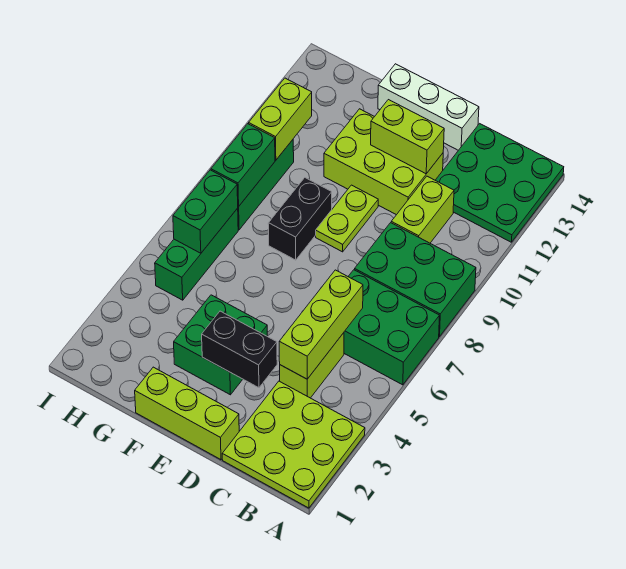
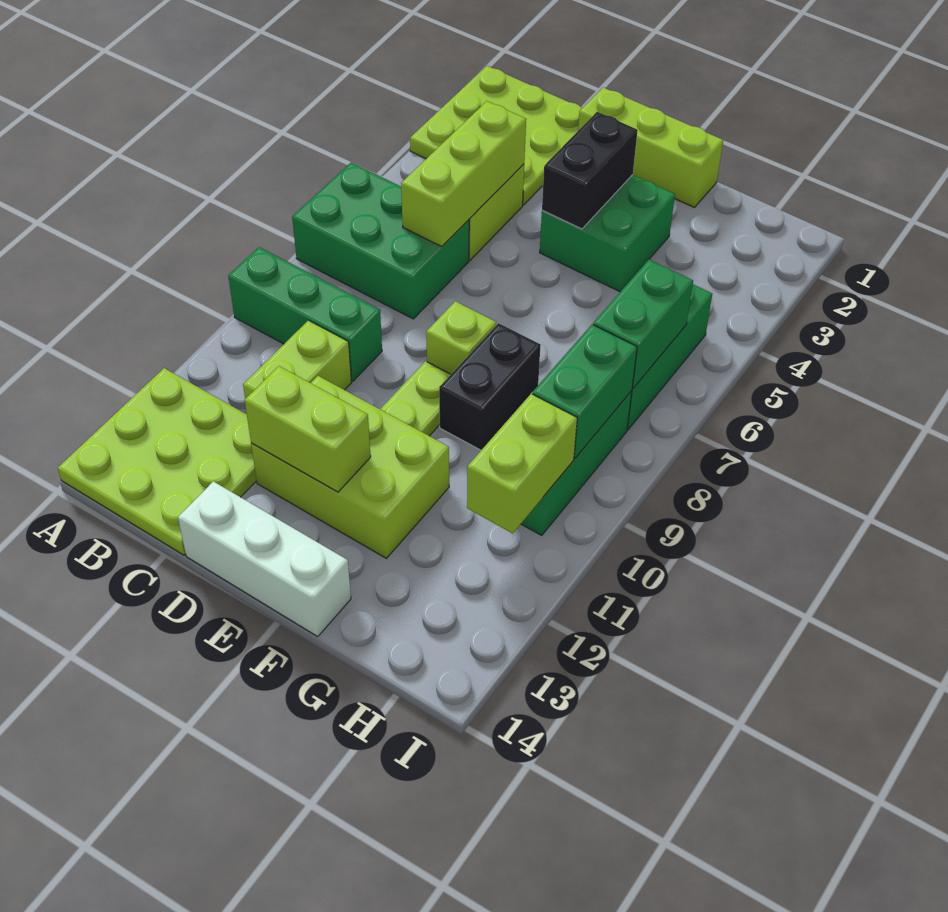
green 2x3 brick [355,223,476,337] -> green 1x3 brick [228,247,382,381]
green 3x3 plate [435,124,564,242] -> lime 3x3 plate [58,368,257,555]
black 1x2 brick [202,311,277,388] -> black 1x2 brick turned to [542,112,638,229]
none -> lime 1x1 brick [426,301,496,374]

